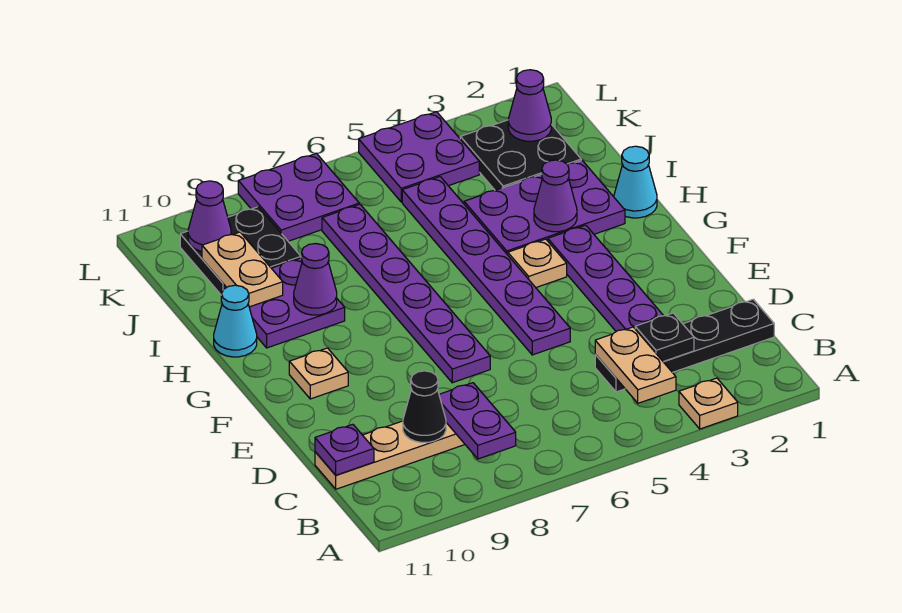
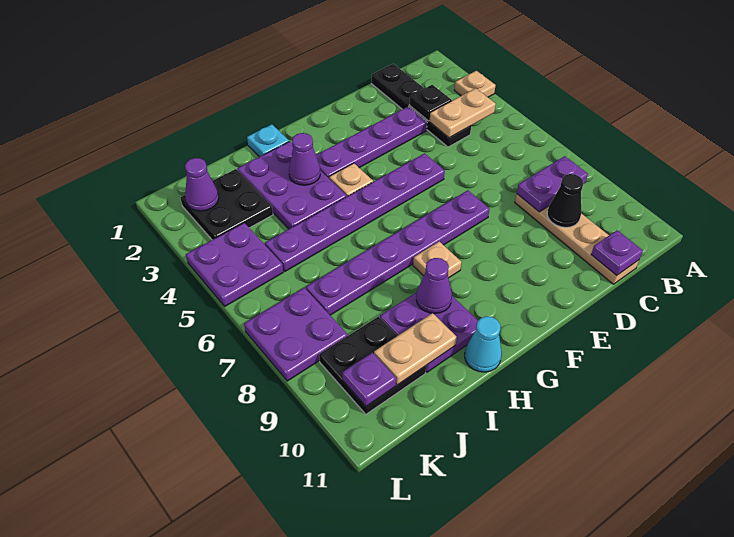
tan 1x1 plate [289,348,348,399] -> tan 1x1 plate moved to [413,241,462,278]
cyan 1x1 cone [614,146,657,218] -> cyan 1x1 plate [247,124,289,157]
purple 1x1 cone [188,181,231,252] -> purple 1x1 plate [342,353,396,406]

